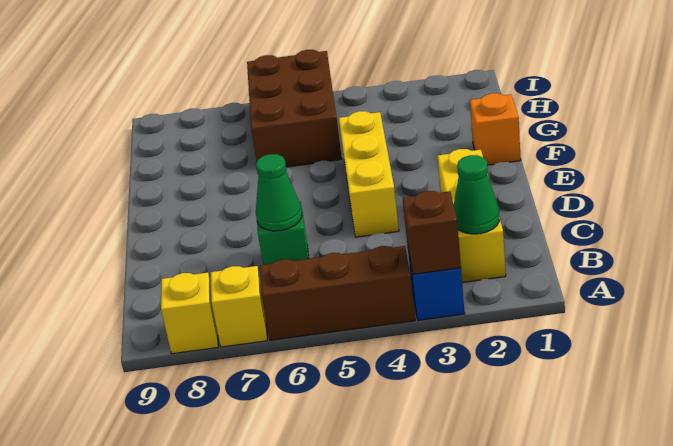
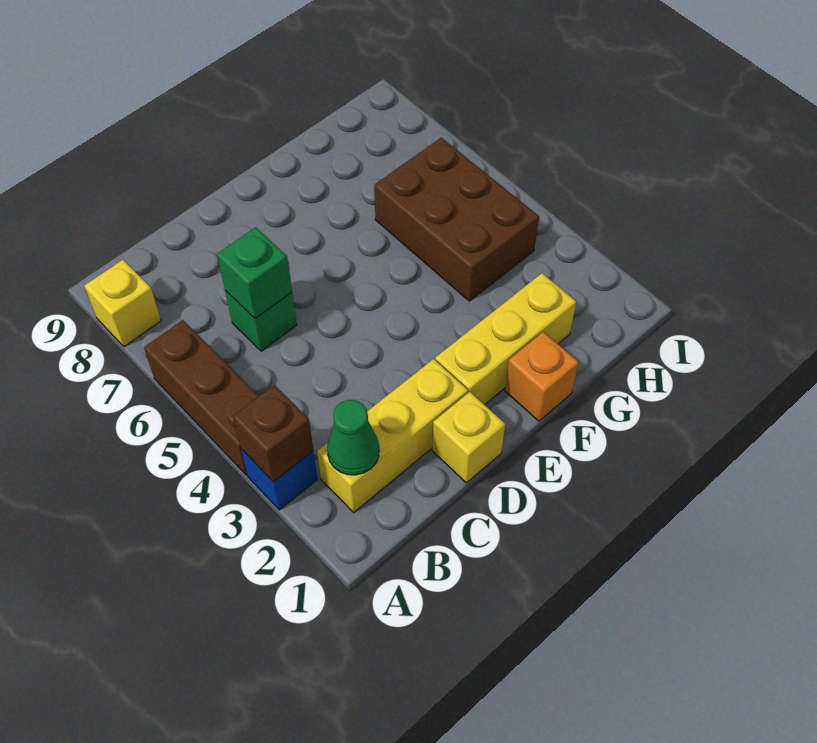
yellow 1x1 brick [211,266,267,347] -> yellow 1x1 brick moved to [432,392,505,483]
green 1x1 cone [256,154,302,231] -> green 1x1 brick [217,227,292,319]
yellow 1x3 brick [339,111,399,237] -> yellow 1x3 brick moved to [435,273,577,405]
brown 2x3 brick [247,50,342,167] -> brown 2x3 brick turned to [374,138,539,301]

